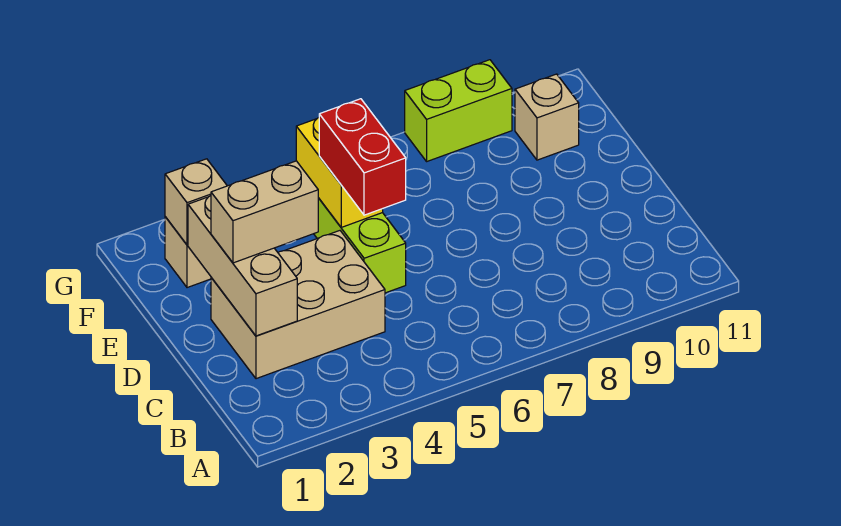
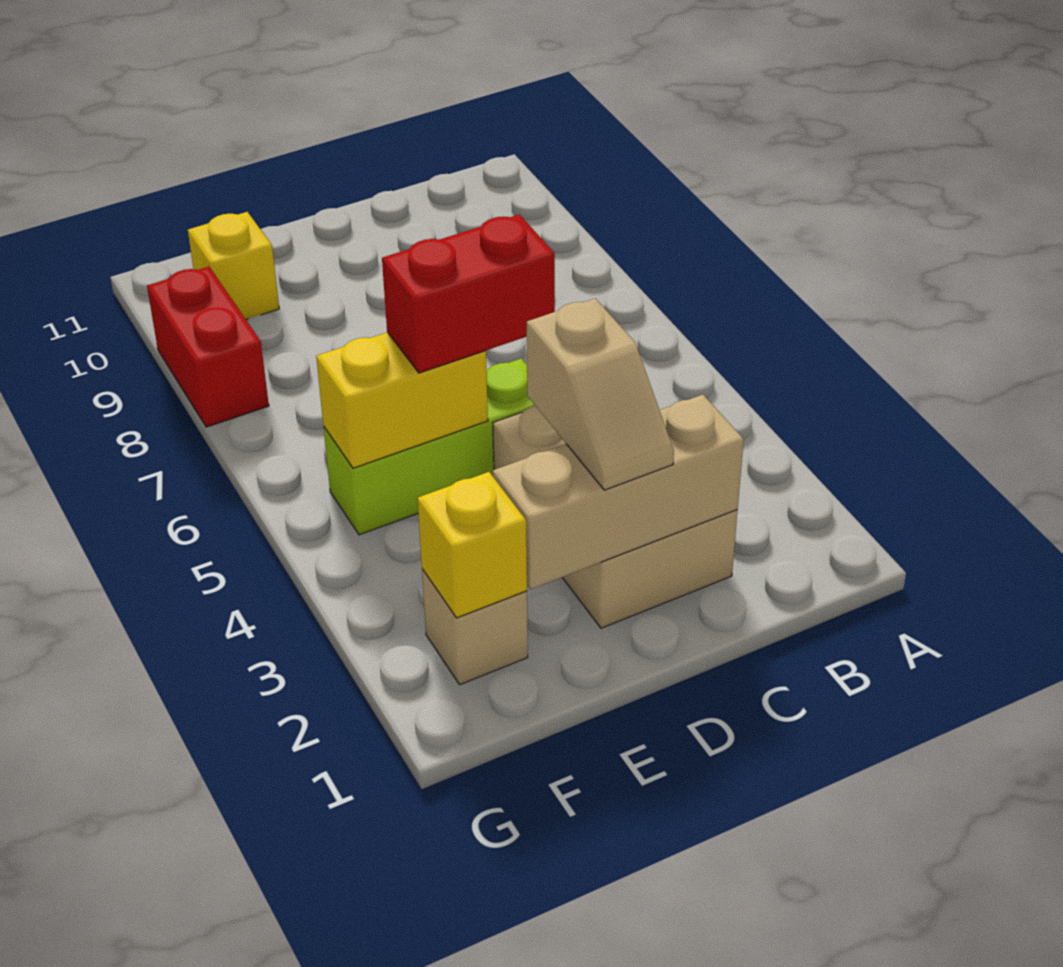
tan 1x2 brick [211,161,318,263] -> tan 1x2 slope [527,298,674,490]
tan 1x1 brick [165,159,227,245] -> yellow 1x1 brick [418,472,527,618]
tan 1x1 brick [515,74,579,160] -> yellow 1x1 brick [188,212,279,320]
lime 1x2 brick [405,60,512,161] -> red 1x2 brick [147,267,269,427]

